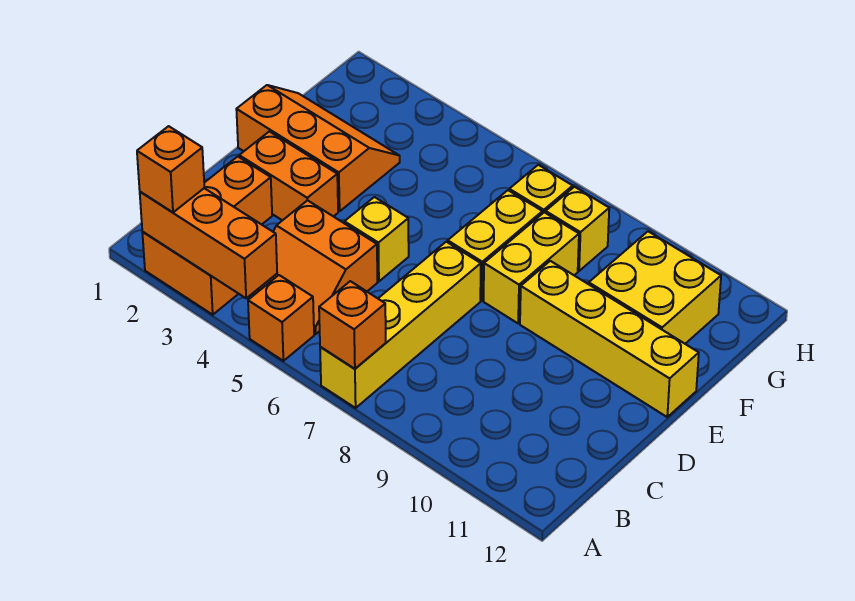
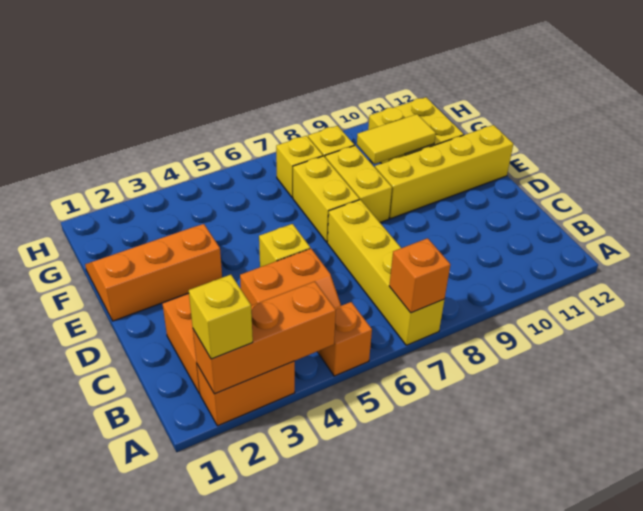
orange 1x1 brick [137,126,204,212] -> yellow 1x1 brick [189,275,253,359]
orange 1x2 brick [239,131,338,220] -> none
none -> yellow 1x2 tile [357,114,436,164]

